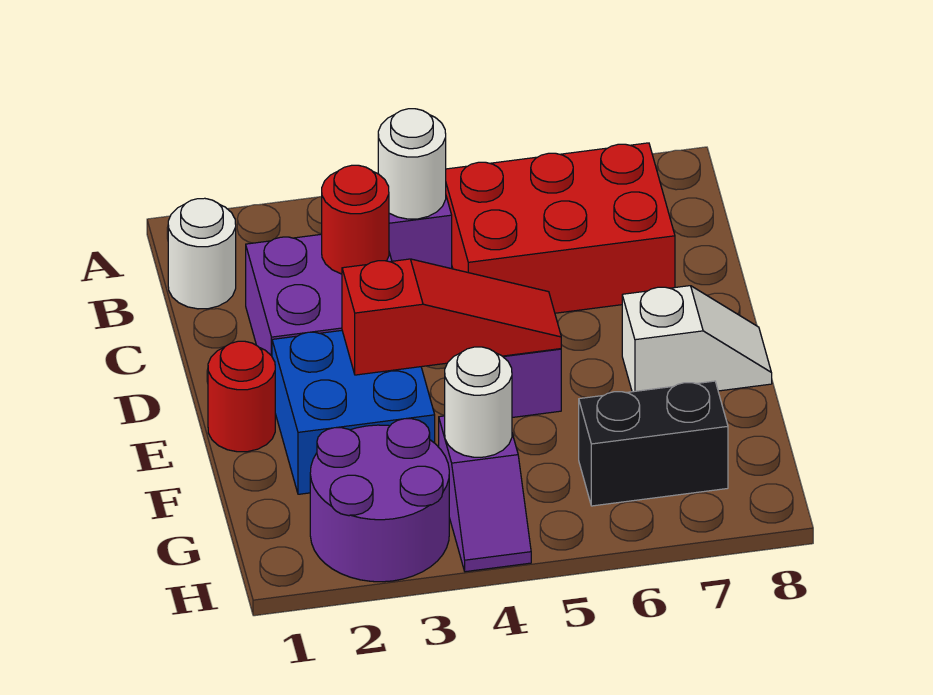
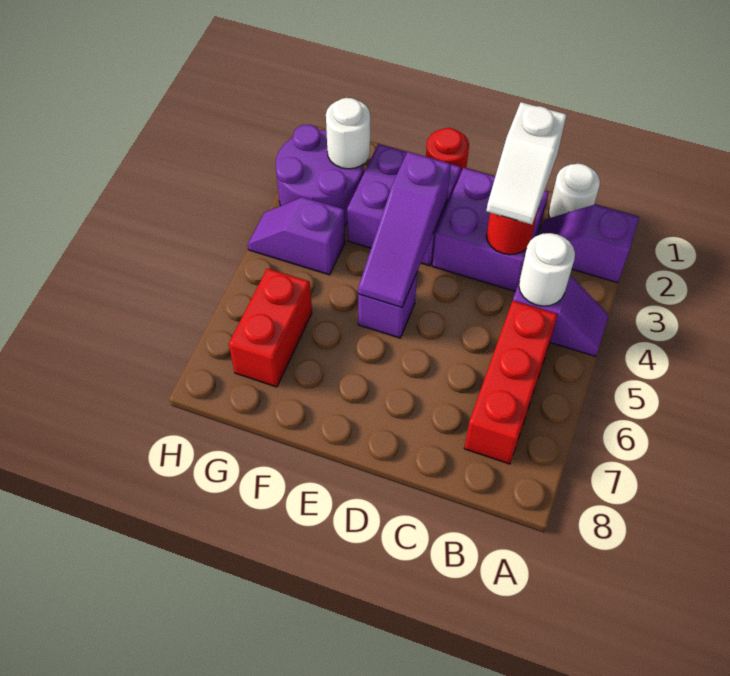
none -> purple 1x2 slope [539,205,639,283]
red 2x3 brick [446,143,675,313] -> red 1x3 brick [464,300,558,464]
blue 2x2 brick [272,331,435,494] -> purple 2x2 brick [347,144,461,266]
red 1x3 slope [342,259,561,375] -> purple 1x3 slope [358,152,451,307]
white 1x2 slope [622,286,772,392] -> white 1x2 slope moved to [486,102,567,225]
white 1x1 round brick [445,347,512,457] -> white 1x1 round brick moved to [326,98,370,169]
black 1x2 brick [579,381,728,506] -> red 1x2 brick [229,268,312,387]

